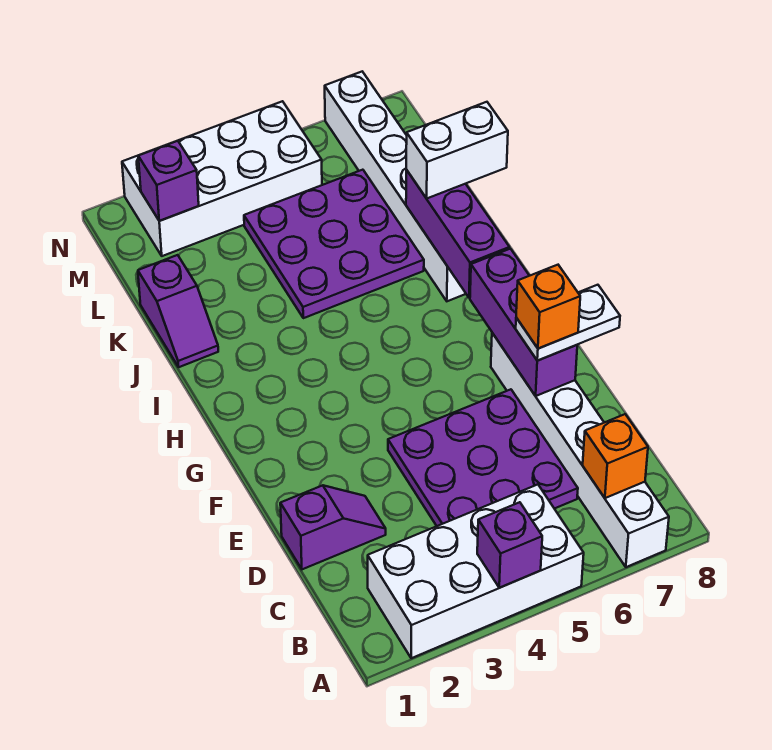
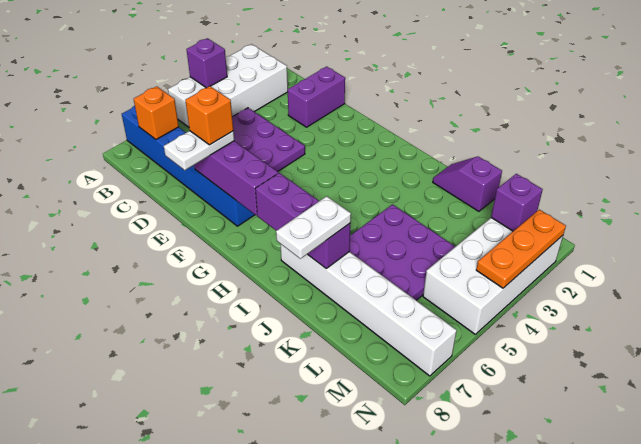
white 1x6 brick [491,333,669,567] -> blue 1x6 brick [122,105,255,226]
purple 1x2 slope [280,485,386,569] -> purple 1x2 brick [288,67,345,127]
white 1x2 brick [406,102,508,198] -> white 1x2 plate [276,196,351,259]
none -> orange 1x3 plate [476,210,566,288]

